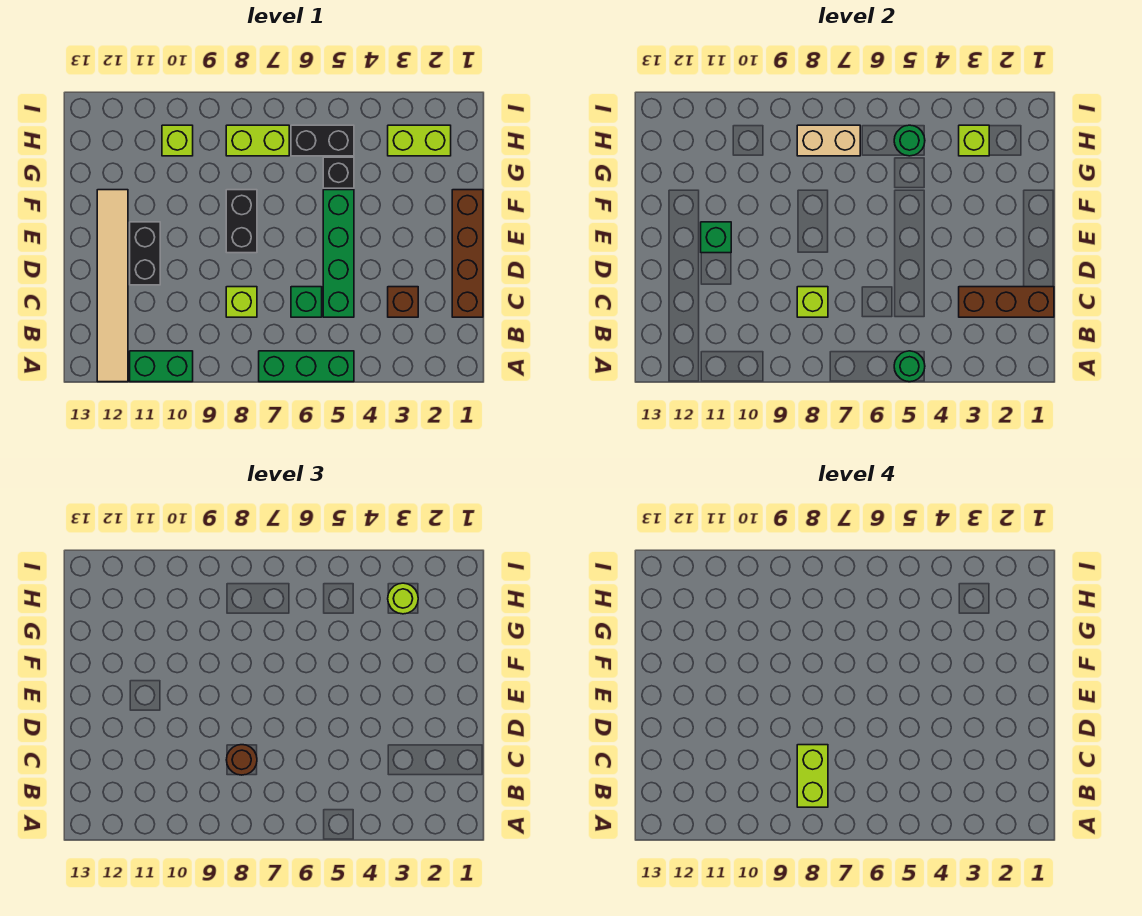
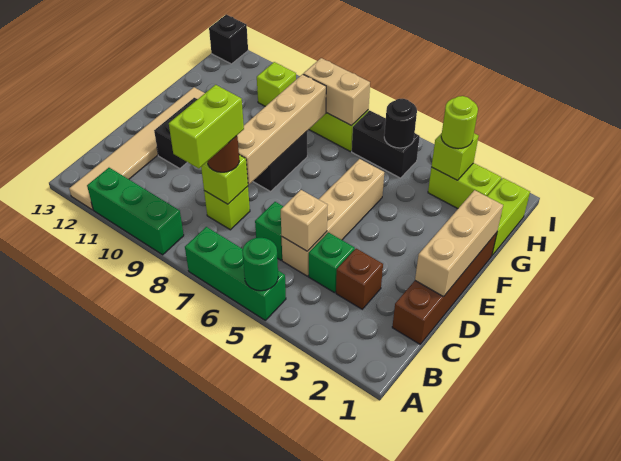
green 1x2 brick [130,351,193,382] -> green 1x3 brick [87,168,184,255]
brown 1x3 brick [959,287,1054,317] -> none
green 1x4 brick [323,190,354,317] -> tan 1x4 brick [282,159,384,276]
none -> tan 1x1 brick [281,190,328,251]
none -> tan 1x3 brick [415,190,503,297]
none -> tan 1x4 brick [237,74,326,184]
green 1x1 brick [701,222,731,253] -> green 1x1 brick moved to [309,232,355,293]
none -> lime 1x2 brick [487,178,530,255]
black 1x1 brick [323,157,354,188] -> black 1x1 brick moved to [209,15,248,64]
green 1x1 round brick [894,125,925,156] -> black 1x1 round brick [384,99,417,148]

